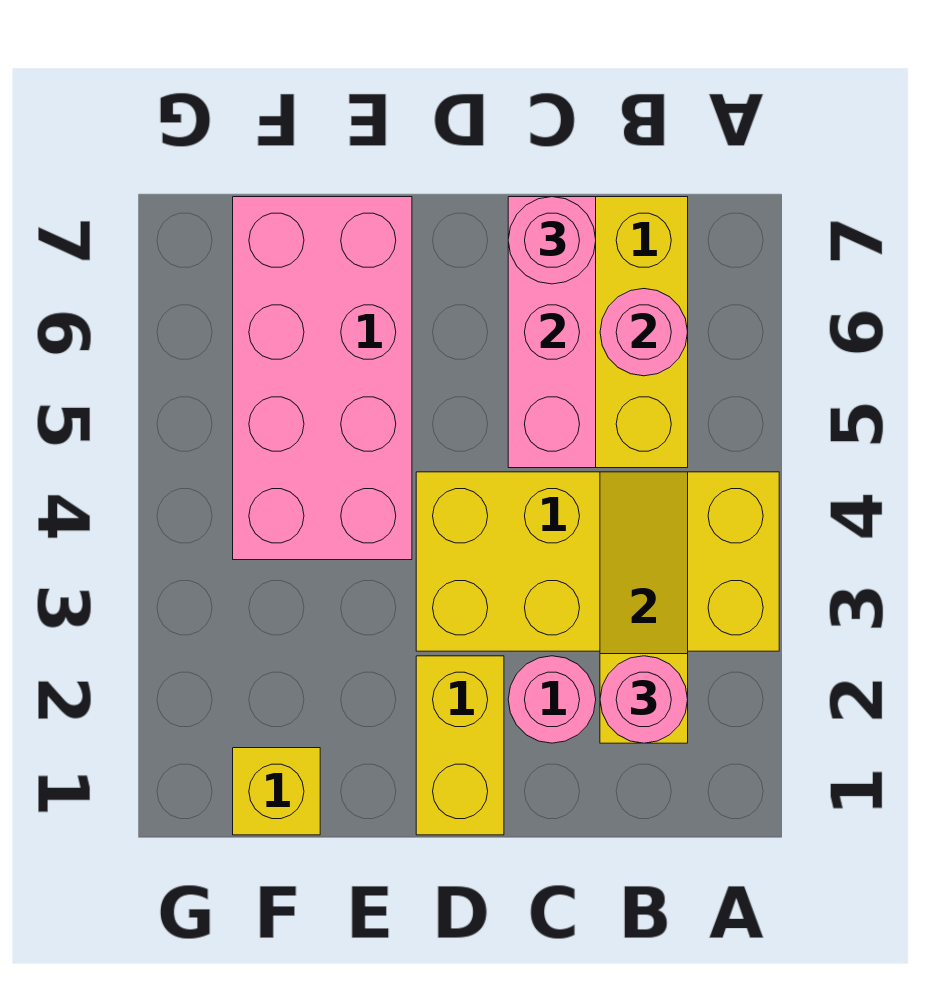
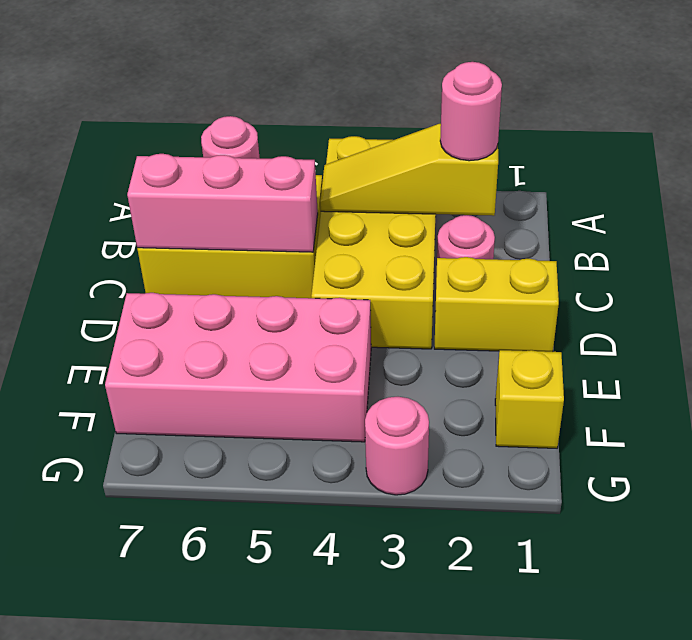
pink 1x1 round brick [508,197,596,284] -> pink 1x1 round brick moved to [365,397,429,495]

